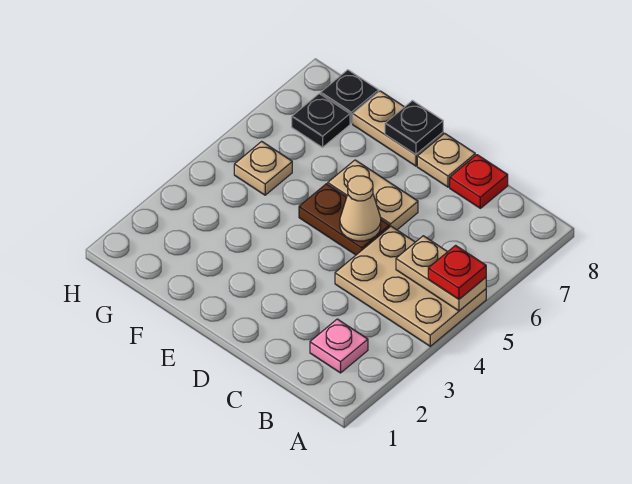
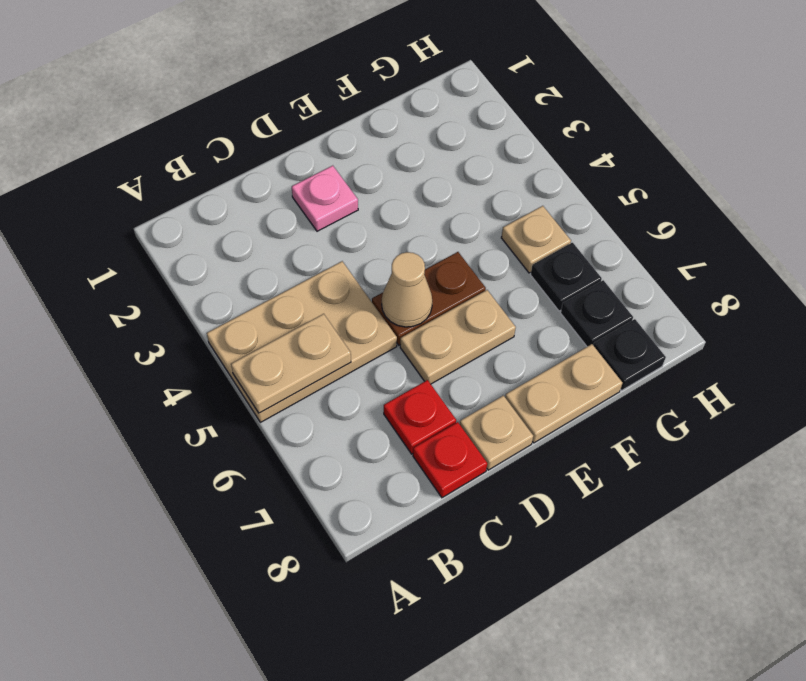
red 1x1 plate [428,245,486,299] -> red 1x1 plate moved to [384,380,456,454]
pink 1x1 plate [310,319,368,373] -> pink 1x1 plate moved to [292,166,358,231]
black 1x1 plate [385,101,443,154] -> black 1x1 plate moved to [531,243,602,311]

